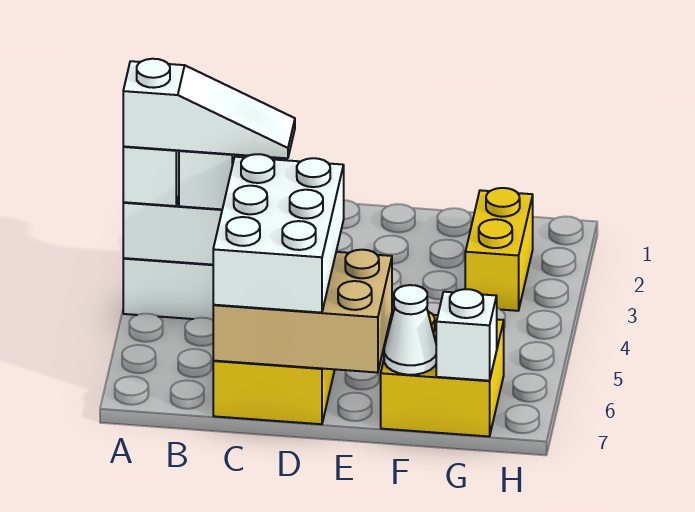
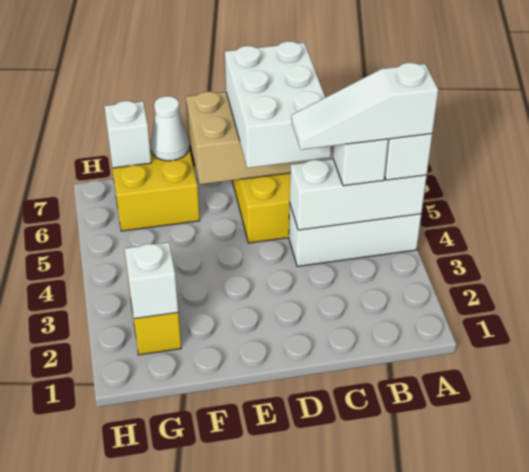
none -> white 1x1 brick [125,242,178,319]

